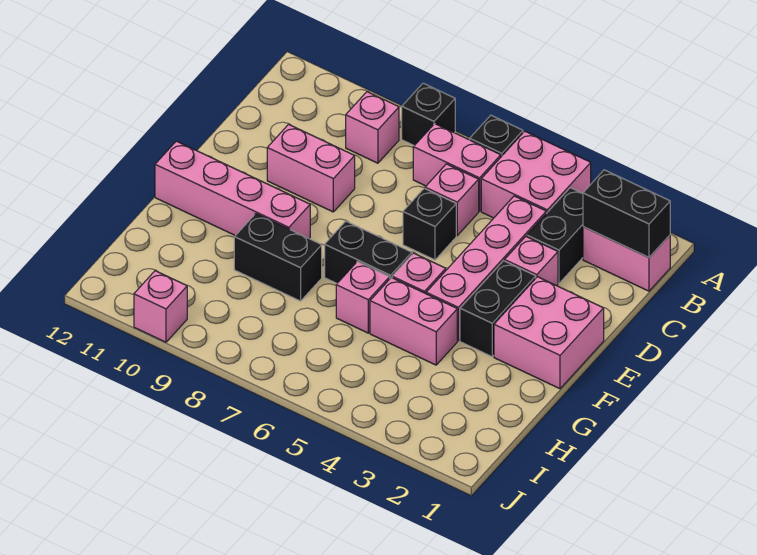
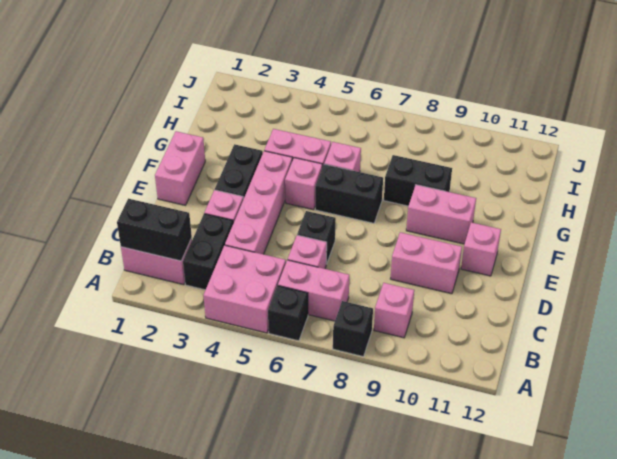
pink 2x2 brick [494,277,604,389] -> pink 1x2 brick [155,131,205,205]
pink 1x4 brick [155,141,310,238] -> pink 1x2 brick [406,185,476,244]
pink 1x1 brick [134,271,187,342] -> pink 1x1 brick moved to [461,222,501,276]

